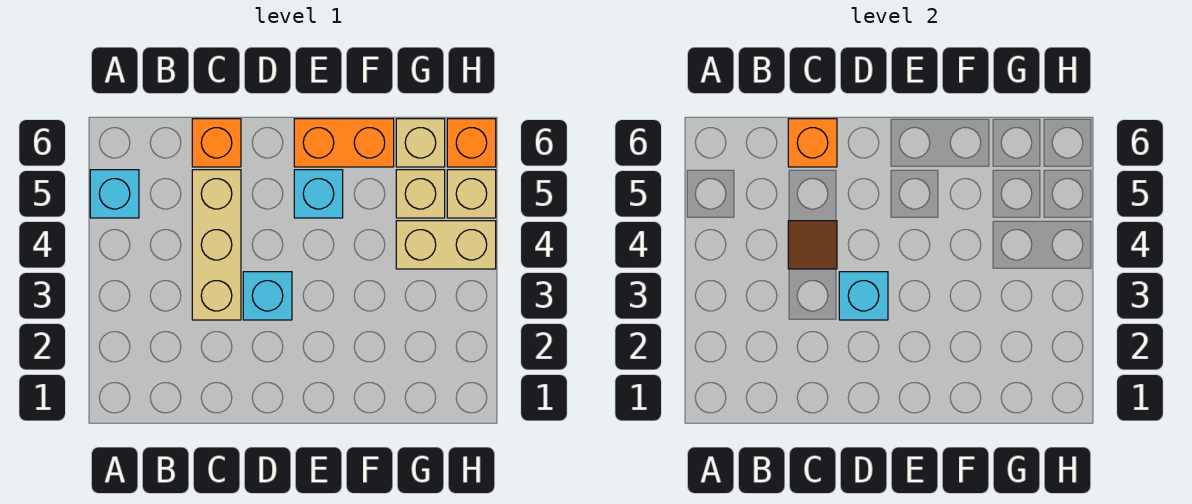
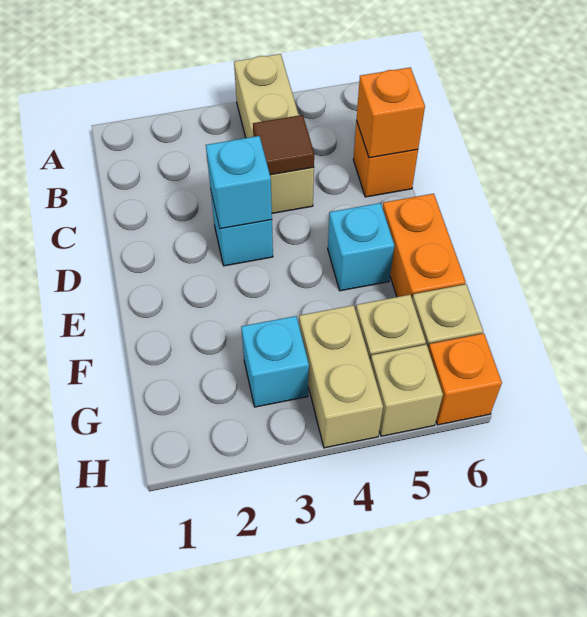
cyan 1x1 brick [90,170,139,218] -> cyan 1x1 brick moved to [241,316,309,407]
tan 1x3 brick [192,170,241,320] -> tan 1x3 brick turned to [234,54,314,213]

